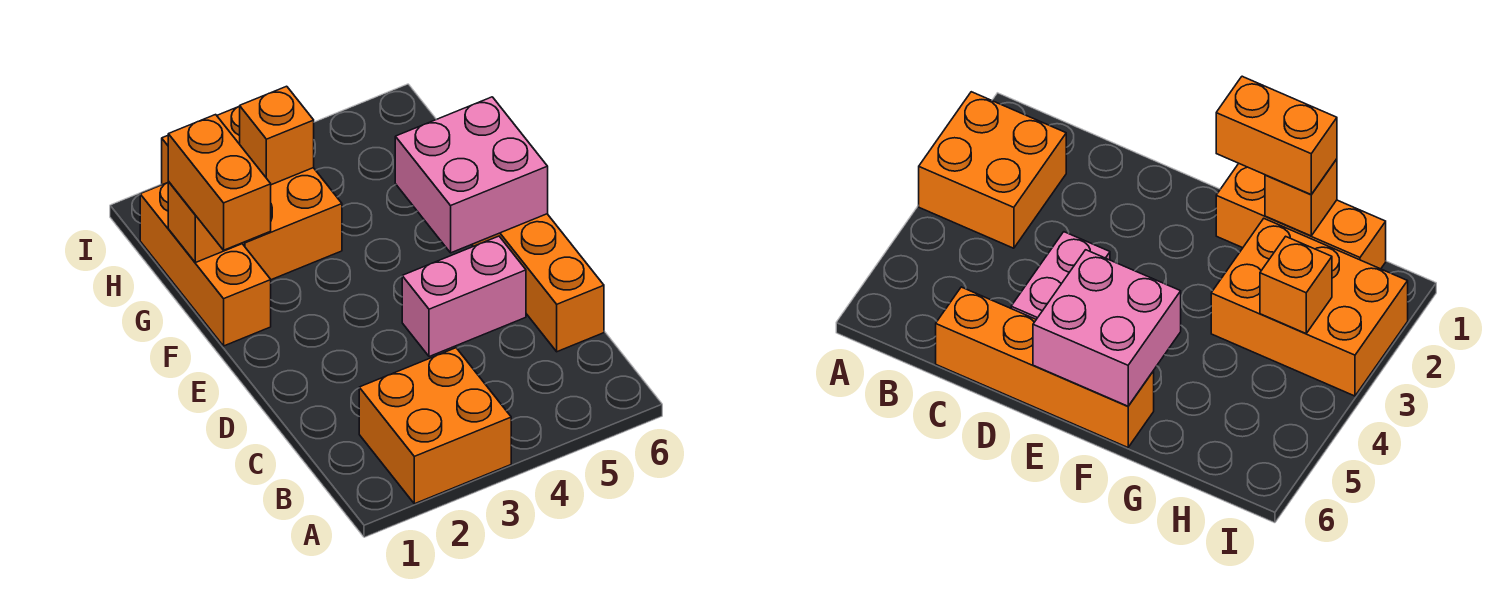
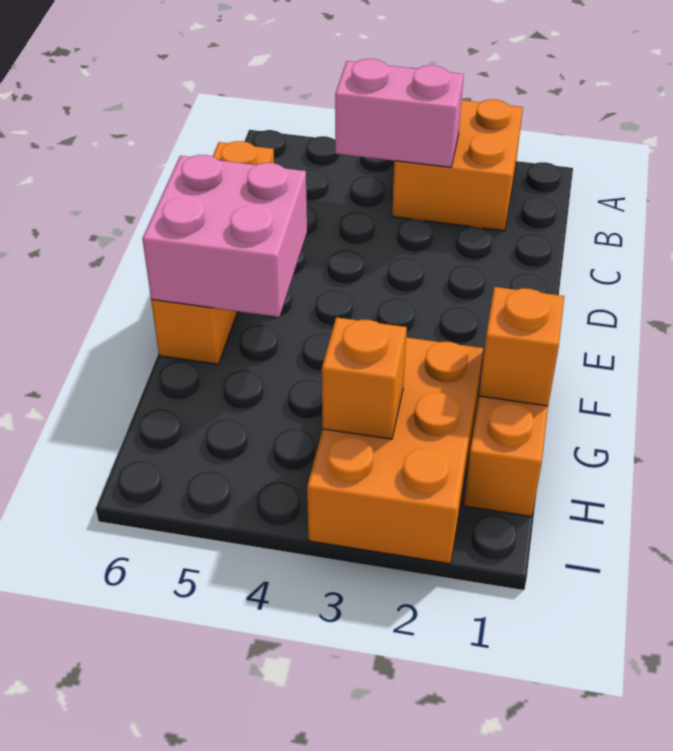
pink 1x2 brick [402,236,526,357] -> pink 1x2 brick moved to [335,59,464,167]
orange 1x2 brick [168,115,271,250] -> none

